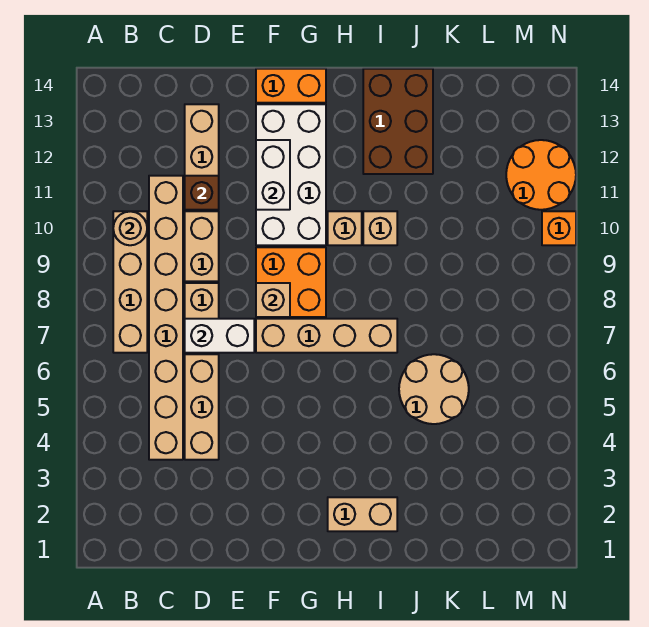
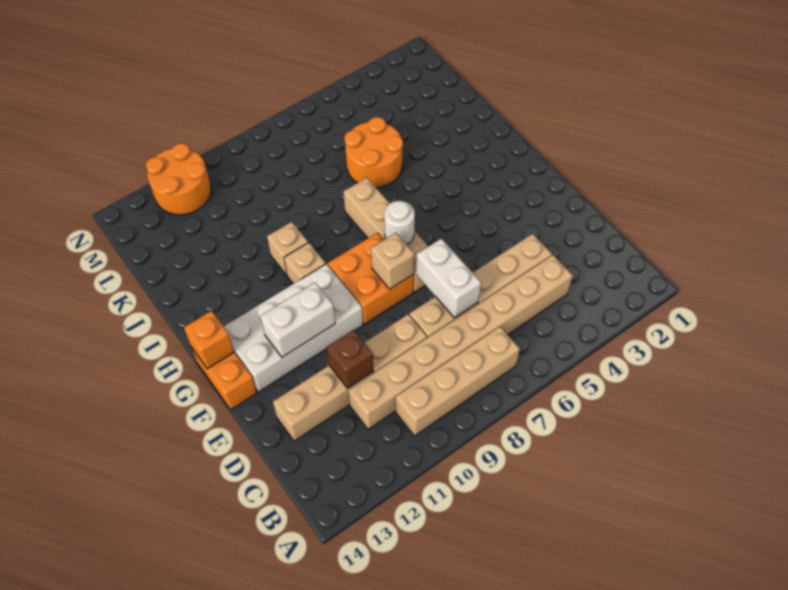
tan 1x1 round brick [113,211,147,245] -> none
none -> white 1x1 round brick [384,201,415,245]
tan 1x2 brick [328,497,397,531] -> none
brown 2x3 brick [363,69,433,174] -> none
tan 2x2 round brick [399,354,469,424] -> orange 2x2 round brick [344,117,403,187]
orange 1x1 brick [542,211,576,245] -> orange 1x1 brick moved to [184,311,234,369]

